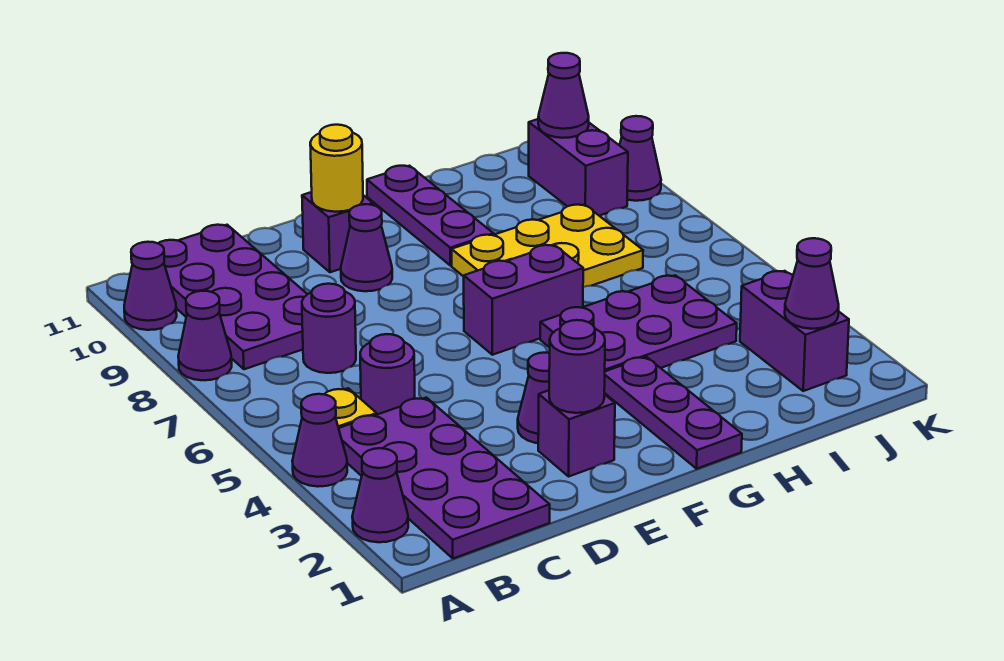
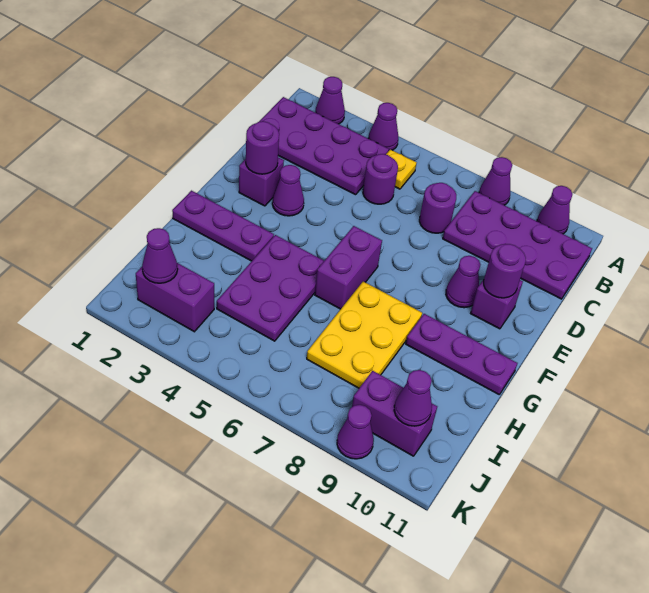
yellow 1x1 round brick [310,125,363,212] -> purple 1x1 round brick [484,244,526,298]

